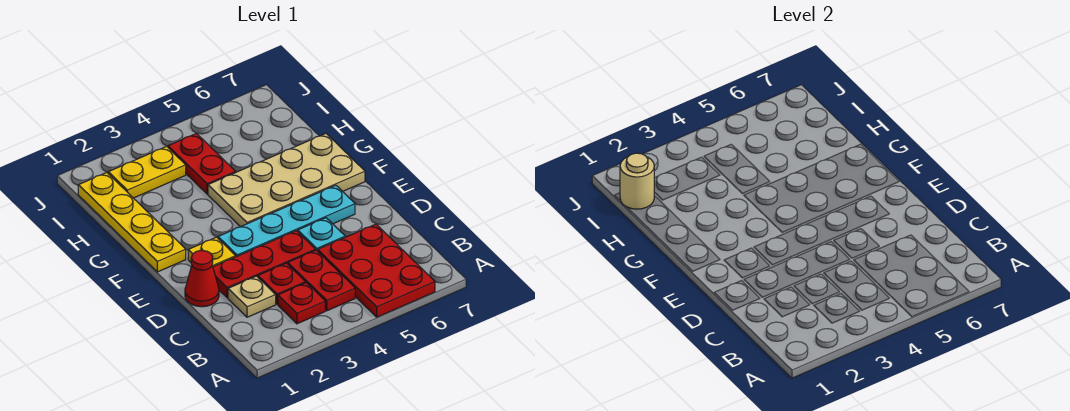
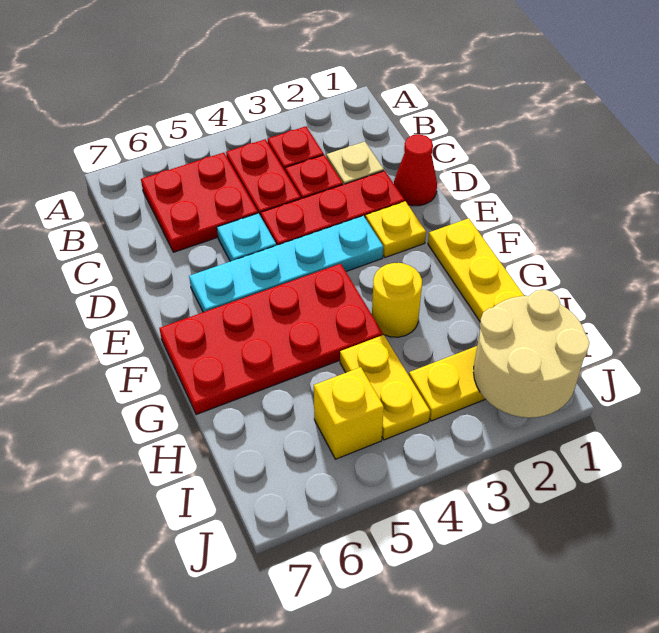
red 2x3 plate [318,224,435,317] -> red 2x2 plate [141,153,258,252]
tan 2x4 plate [208,134,365,227] -> red 2x4 plate [159,264,383,415]
none -> yellow 1x1 round brick [372,263,422,337]
red 1x2 plate [168,134,236,194] -> yellow 1x2 plate [340,335,430,440]
tan 1x1 round brick [620,153,654,209] -> tan 2x2 round brick [474,289,590,418]
none -> yellow 1x1 brick [314,367,384,459]

